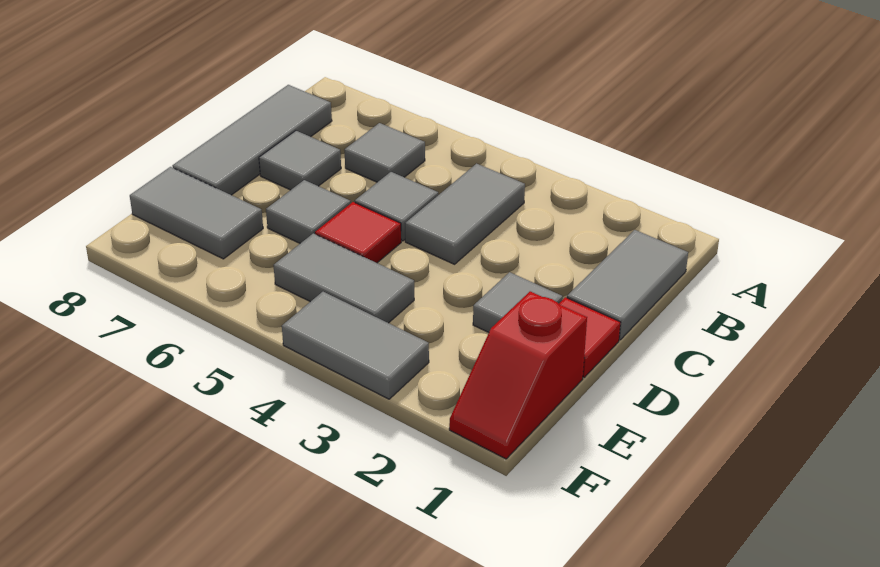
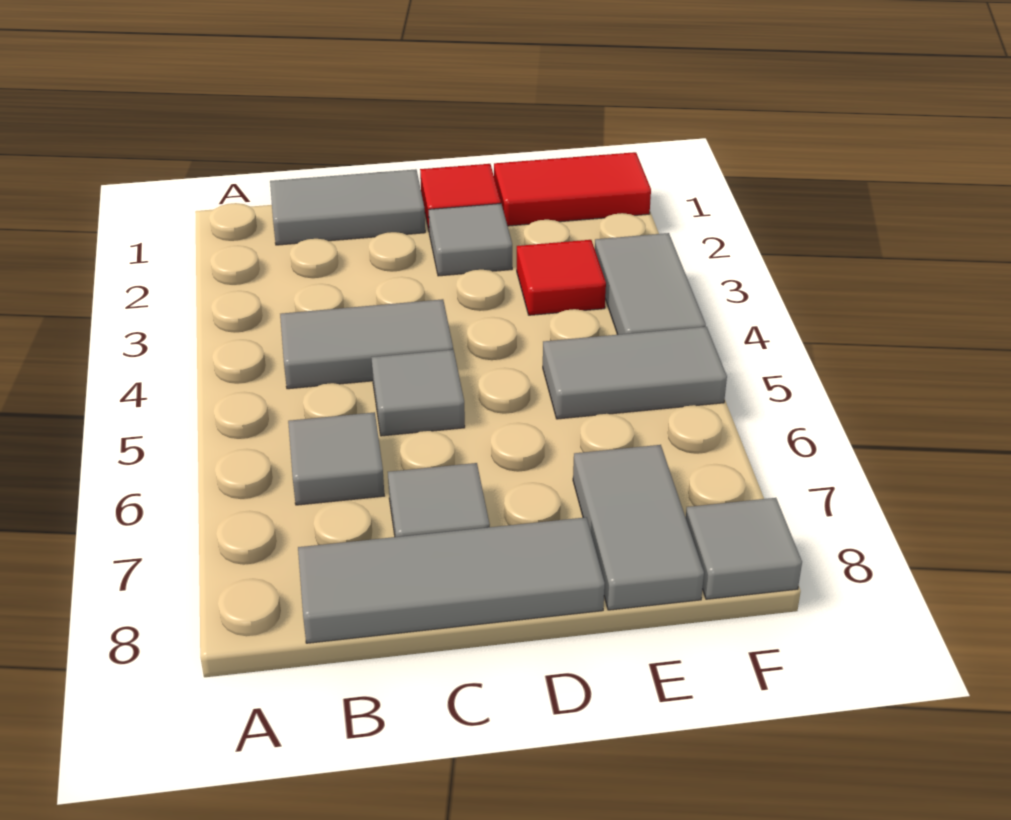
red 1x1 tile [315,202,401,263] -> red 1x1 tile moved to [517,240,606,315]
grey 1x1 tile [266,180,351,243] -> grey 1x1 tile moved to [686,498,802,599]
red 1x2 slope [449,291,587,459] -> red 1x2 tile [494,152,651,226]
grey 1x2 tile [274,233,414,323] -> grey 1x2 tile turned to [543,327,727,419]

